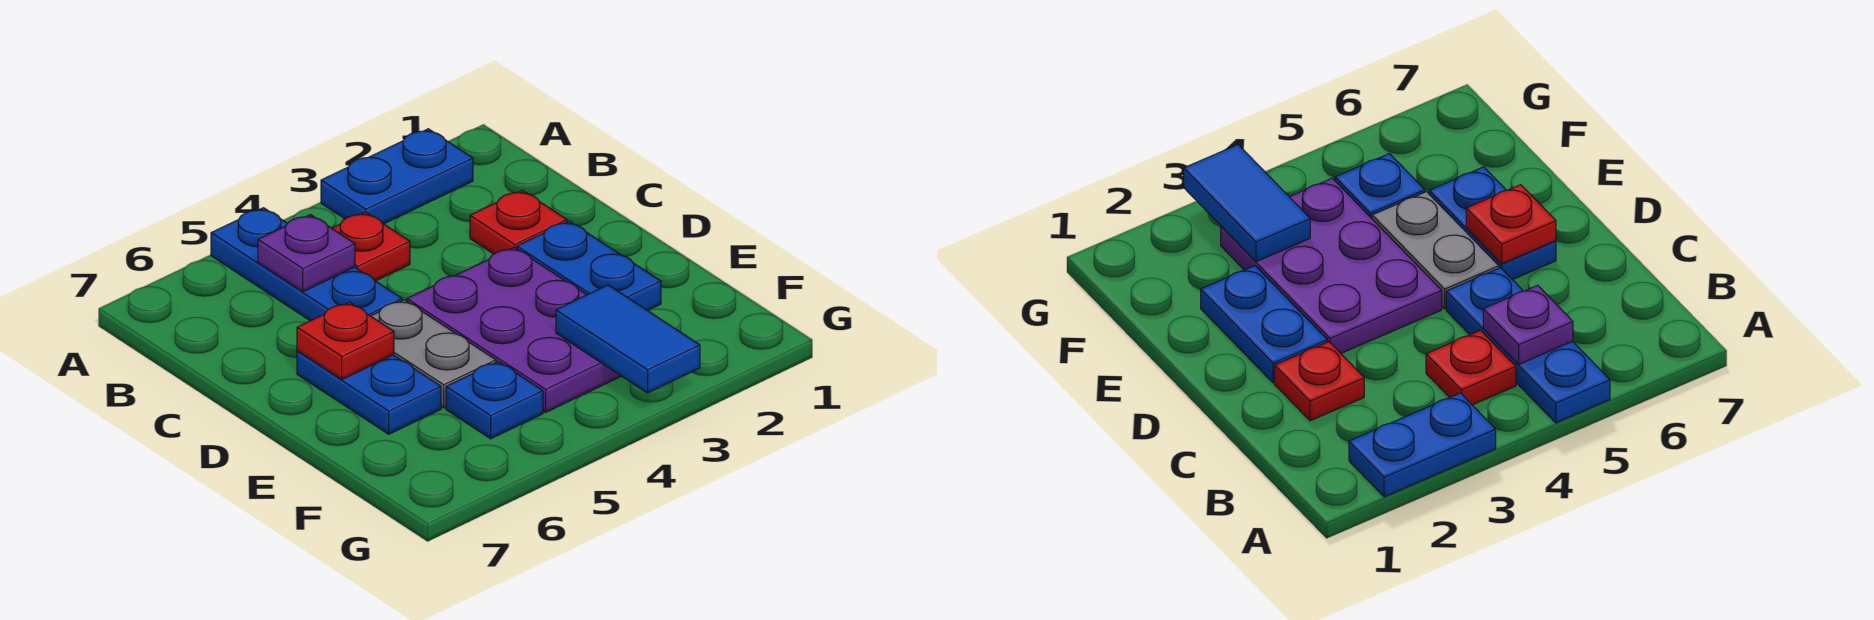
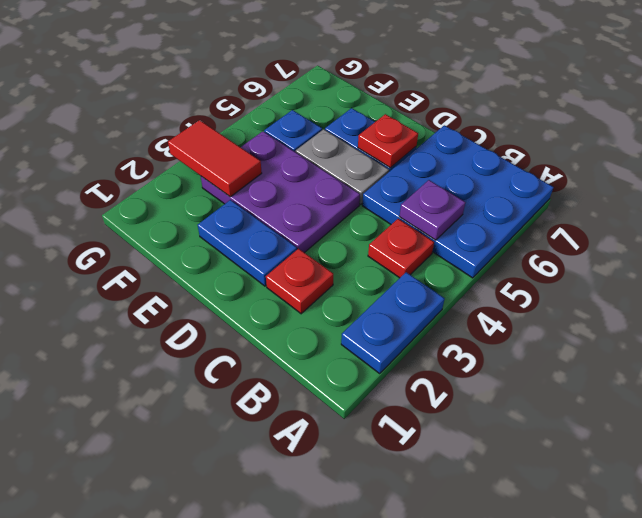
blue 1x3 plate [211,208,402,321] -> blue 3x3 plate [362,125,553,278]
blue 1x2 tile [556,285,700,393] -> red 1x2 tile [168,120,262,197]

